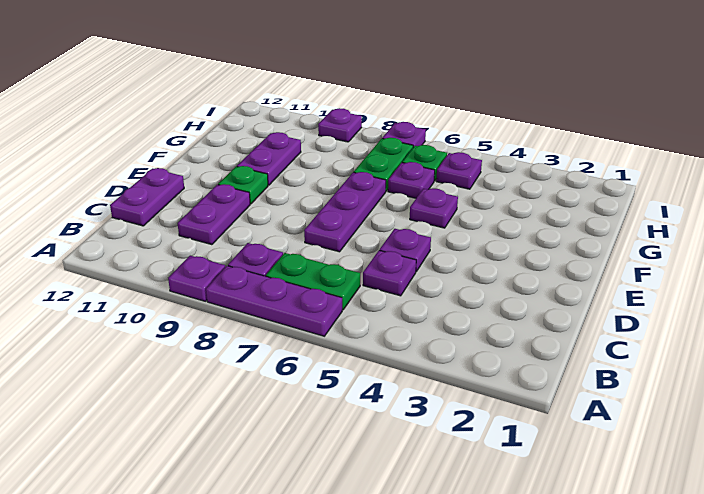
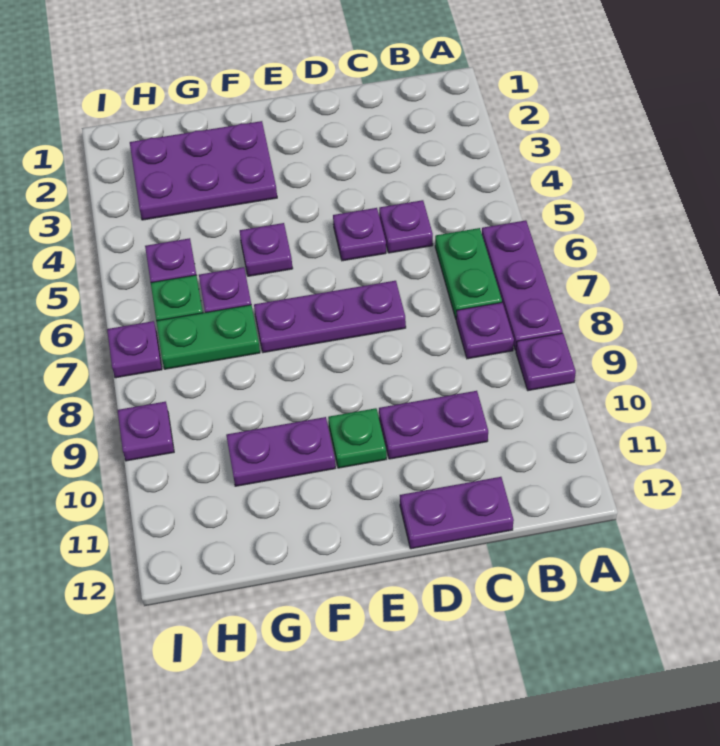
none -> purple 2x3 plate [130,121,277,220]

